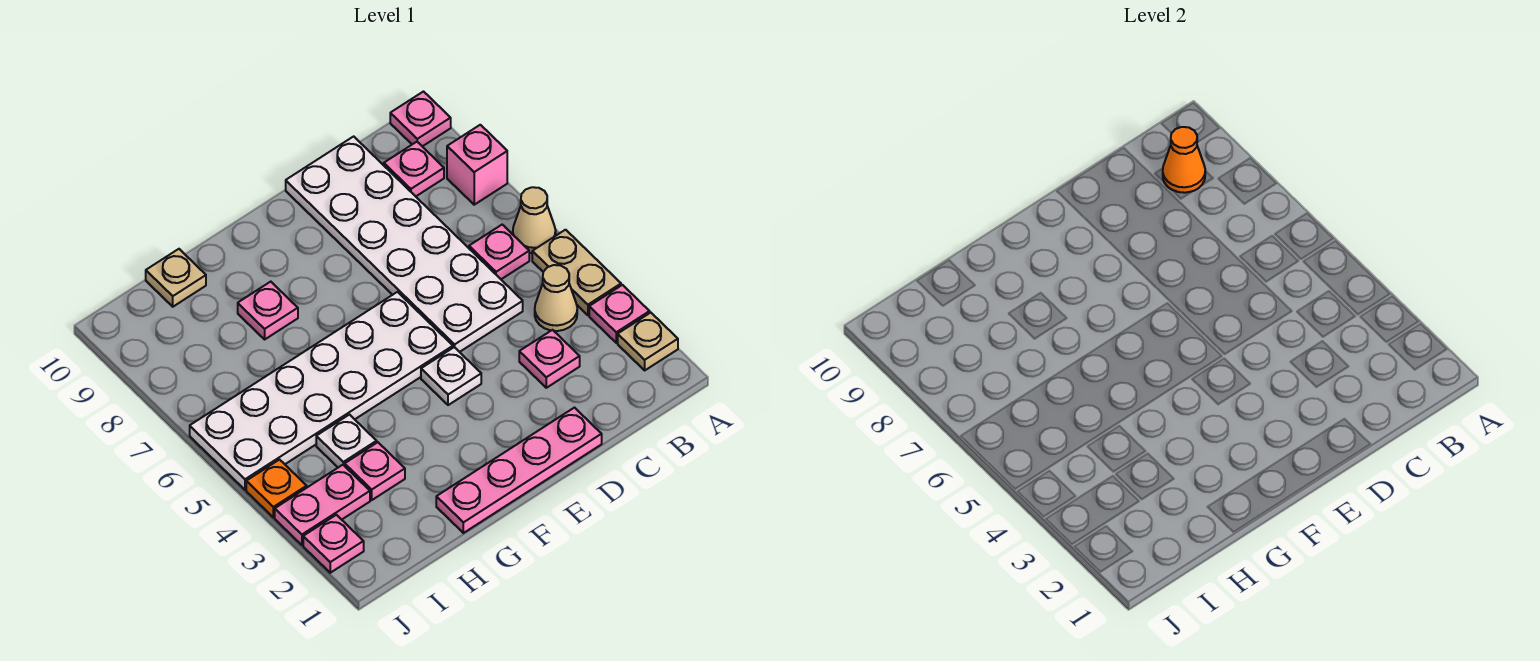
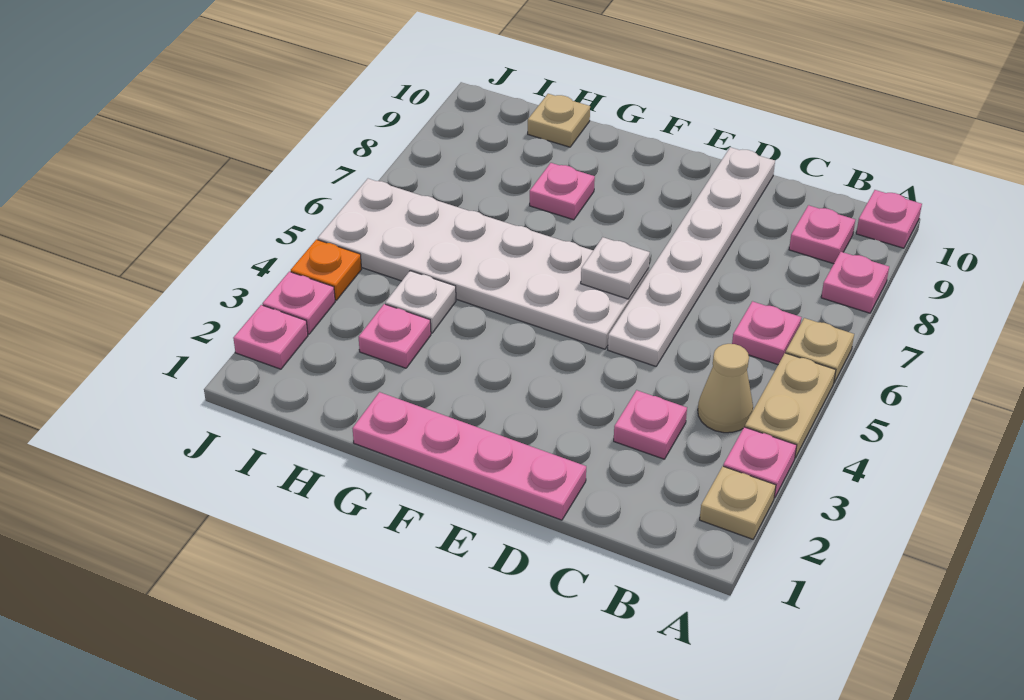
tan 1x1 cone [513,187,556,253] -> tan 1x1 plate [786,318,854,382]
pink 1x1 brick [447,125,507,205] -> pink 1x1 plate [821,252,889,313]
orange 1x1 cone [1163,127,1205,193] -> none
white 2x6 plate [286,136,523,352] -> white 1x6 plate [608,147,775,366]
white 1x1 plate [421,347,481,405] -> white 1x1 plate moved to [581,237,650,299]
pink 1x2 plate [275,465,370,545] -> pink 1x1 plate [262,272,335,334]

